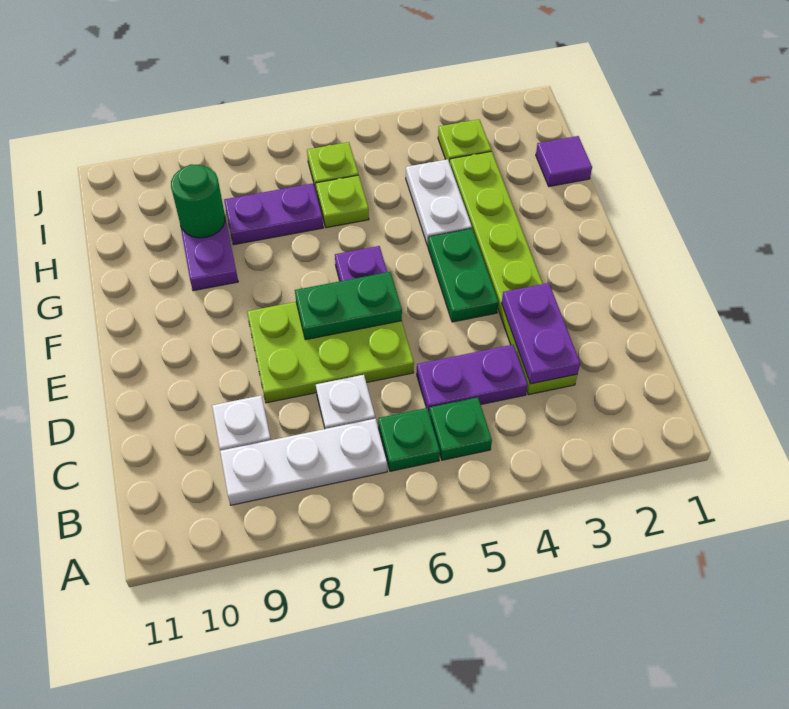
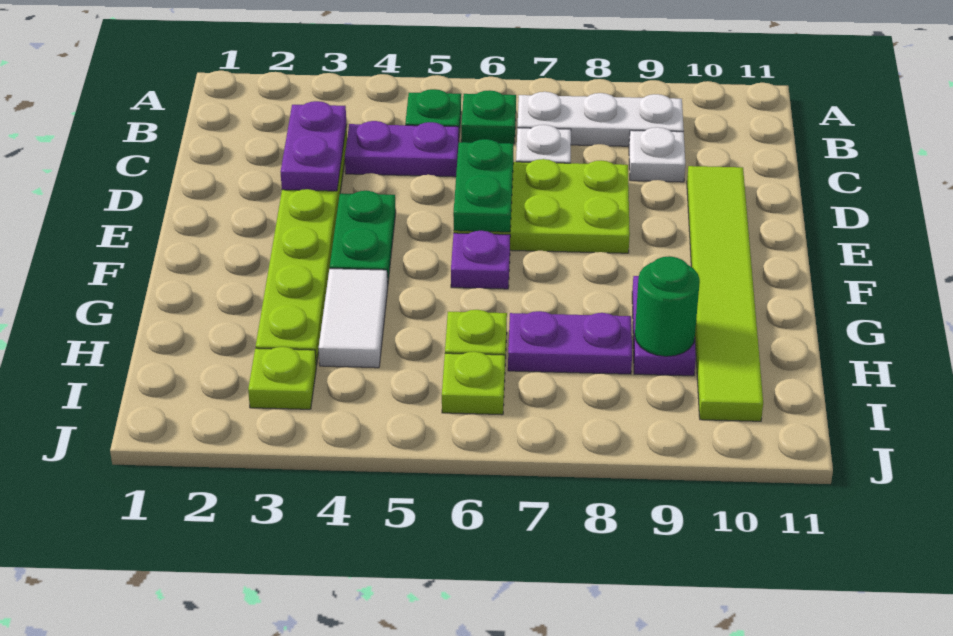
none -> lime 1x6 tile [687,166,763,421]
green 1x2 plate [295,272,402,340] -> green 1x2 plate turned to [453,139,514,232]
white 1x2 plate [406,159,472,246] -> white 1x2 tile [319,269,388,368]
purple 1x1 tile [536,136,592,187] -> none

